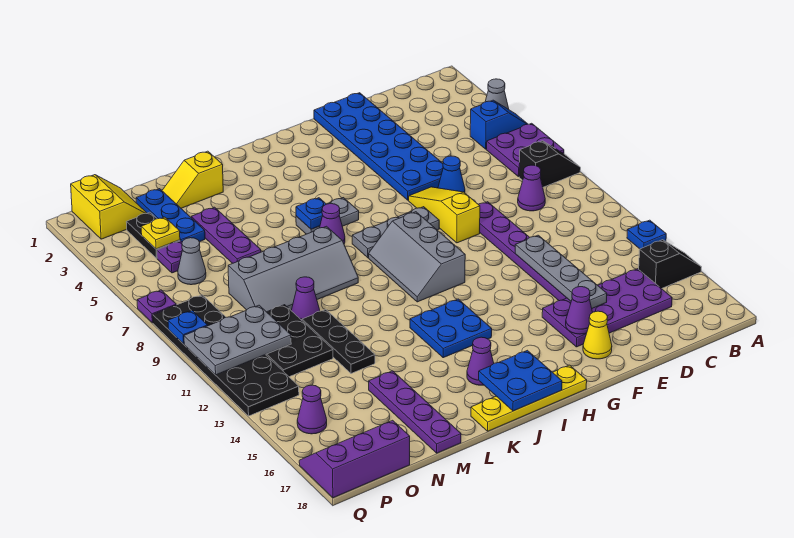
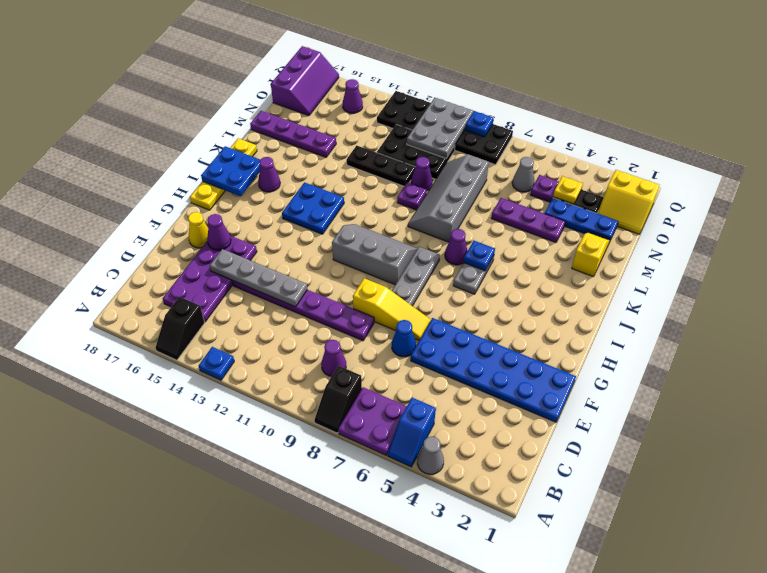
purple 1x1 plate [137,290,176,323] -> purple 1x1 plate moved to [397,182,427,210]

